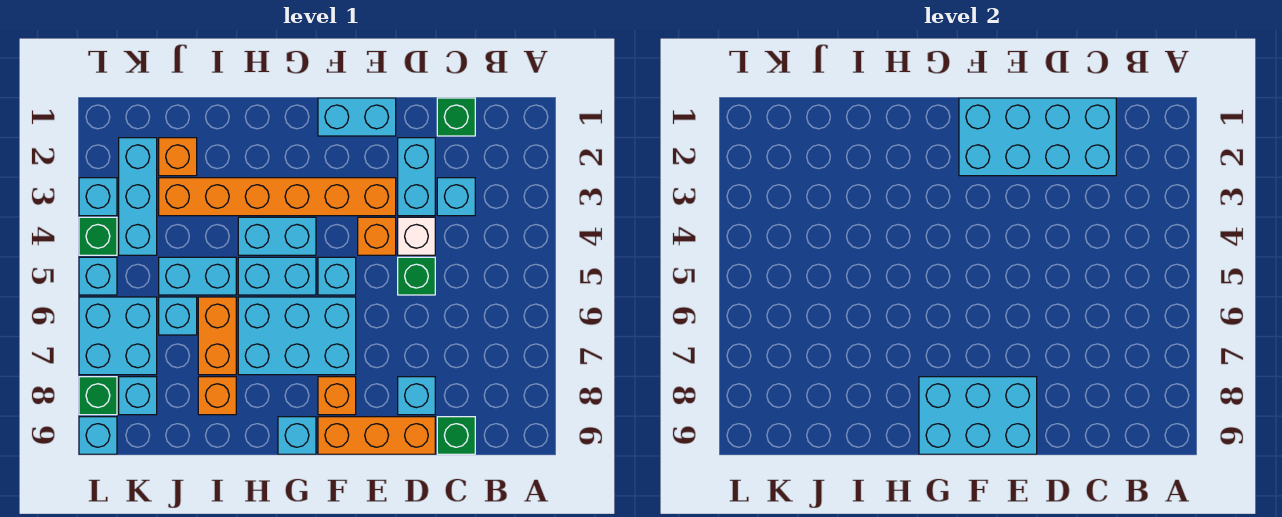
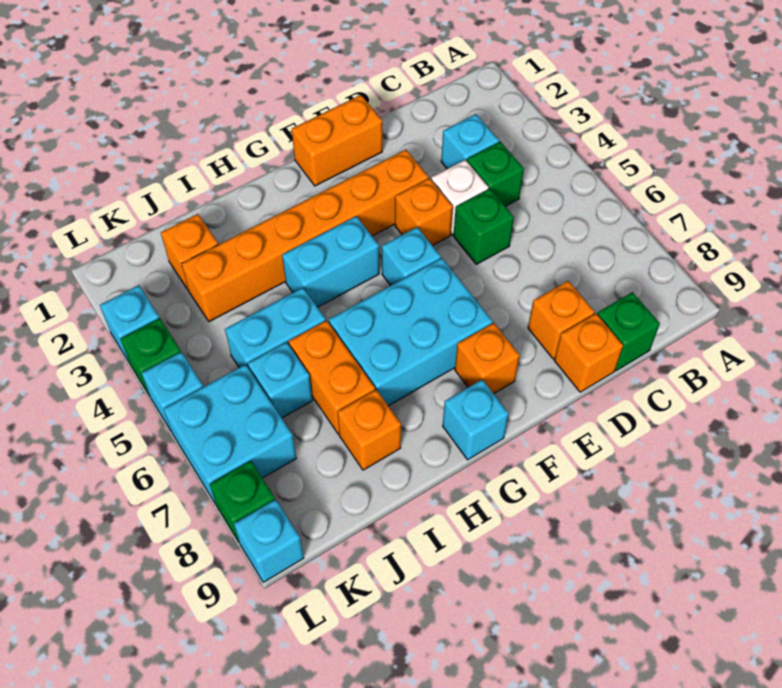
green 1x1 brick [437,98,475,136] -> green 1x1 brick moved to [467,142,524,206]
cyan 2x4 brick [959,98,1116,176] -> none
cyan 1x2 brick [398,138,435,216] -> none
cyan 1x1 brick [398,377,435,415] -> orange 1x1 brick [528,281,595,359]
orange 1x3 brick [318,417,435,454] -> orange 1x1 brick [554,314,623,392]
cyan 1x2 brick [318,98,396,136] -> orange 1x2 brick [292,95,382,186]
cyan 2x3 brick [919,377,1037,454] -> none
cyan 1x2 brick [238,257,316,295] -> none
cyan 1x3 brick [119,138,157,255] -> none
cyan 1x1 brick [119,377,157,415] -> none

